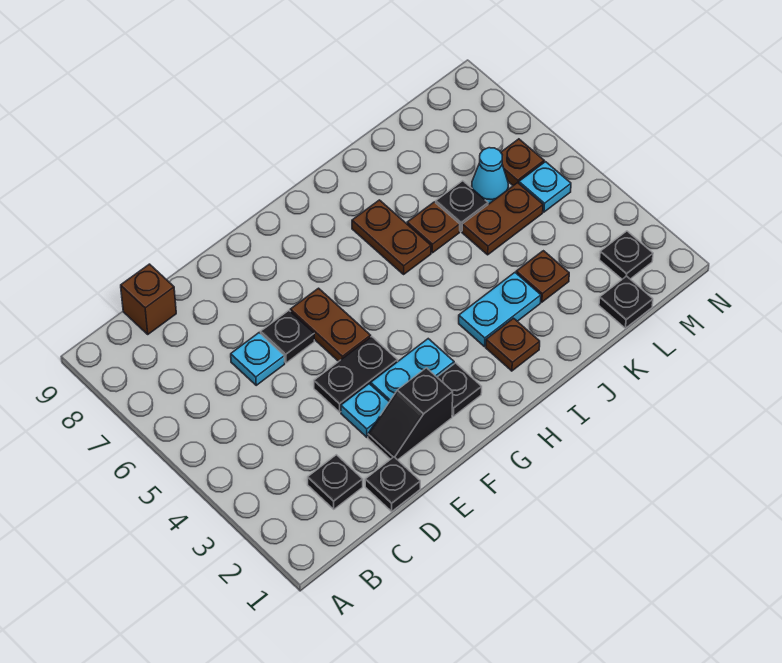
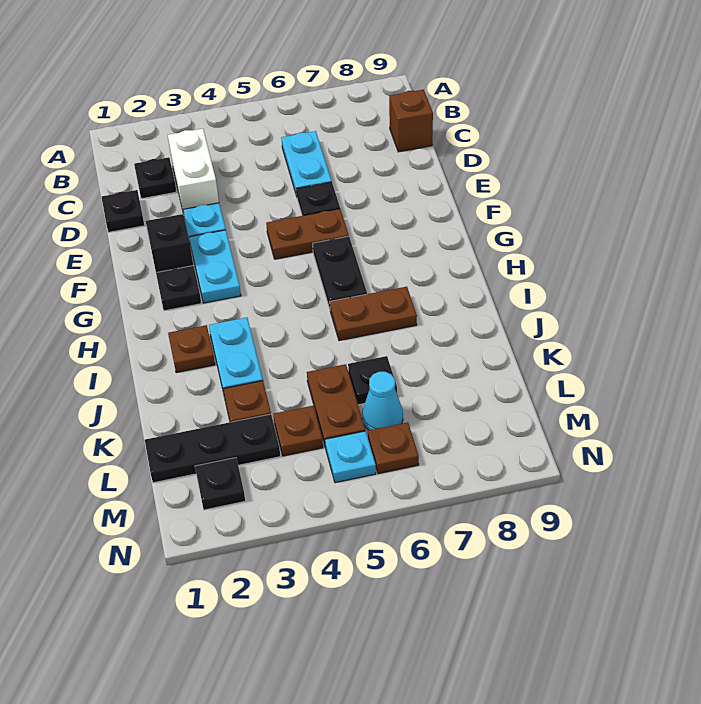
none -> white 1x2 brick [168,129,219,215]
cyan 1x1 plate [231,333,285,385] -> cyan 1x2 plate [281,131,332,196]
black 1x2 plate [314,337,398,412] -> black 1x2 plate moved to [313,236,367,309]
brown 1x1 plate [407,202,460,253] -> brown 1x1 plate moved to [273,406,323,456]
black 1x1 plate [599,276,653,328] -> black 1x3 plate [145,414,280,483]

